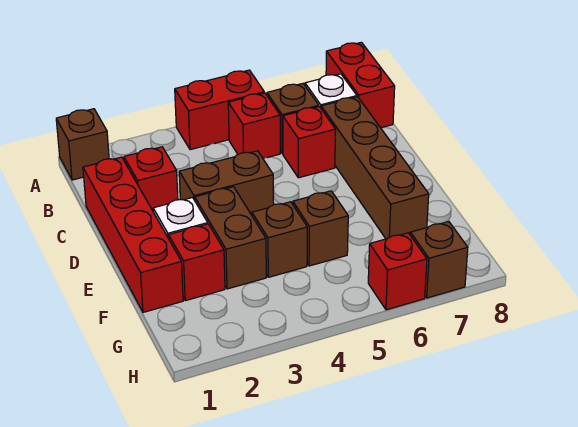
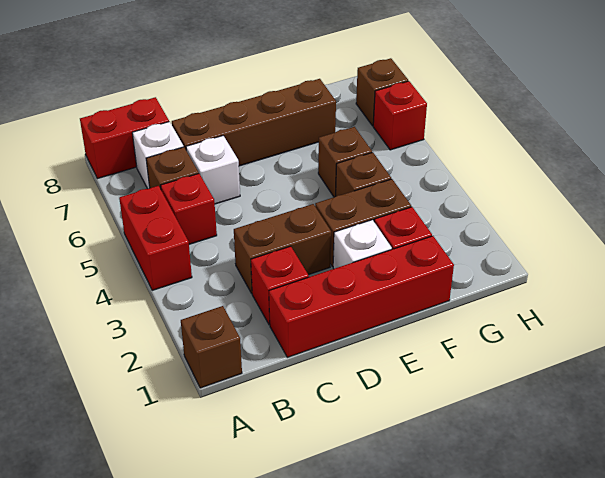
red 1x1 brick [283,107,336,178] -> white 1x1 brick [186,136,240,204]
brown 1x2 brick [179,151,274,215] -> brown 1x2 brick turned to [234,204,331,293]

